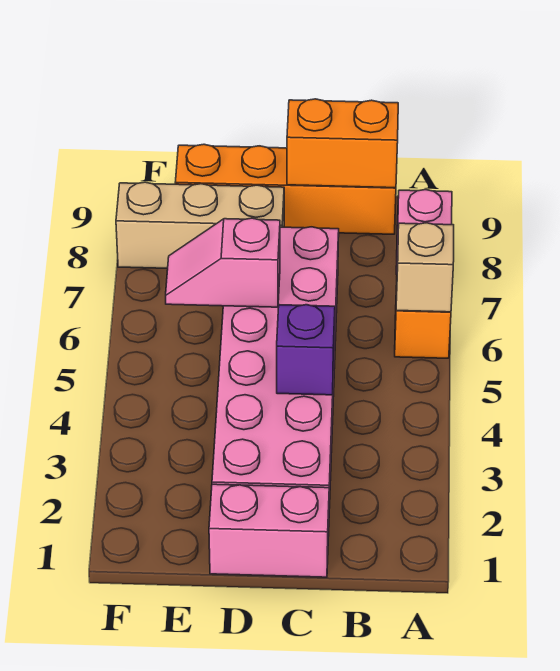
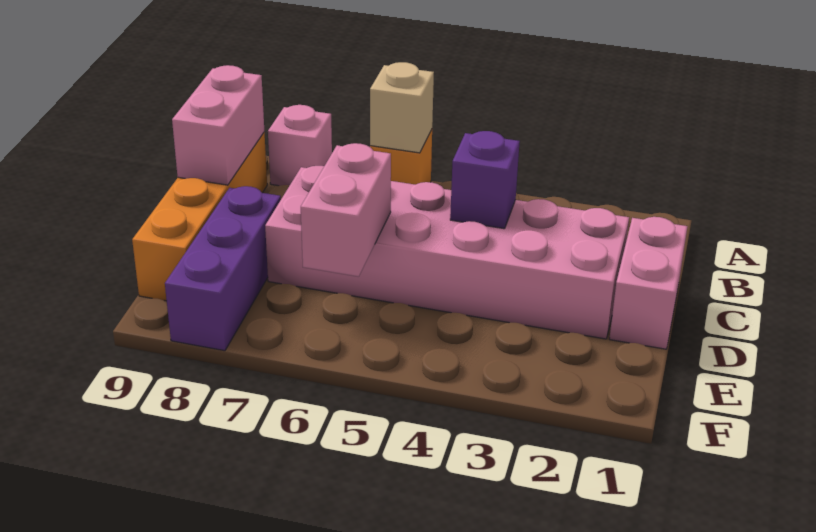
orange 1x2 brick [287,99,398,188] -> pink 1x2 brick [172,65,264,185]
pink 1x2 slope [166,218,280,307] -> pink 1x2 brick [301,143,391,277]
tan 1x3 brick [116,182,284,268] -> purple 1x3 brick [165,186,281,351]

